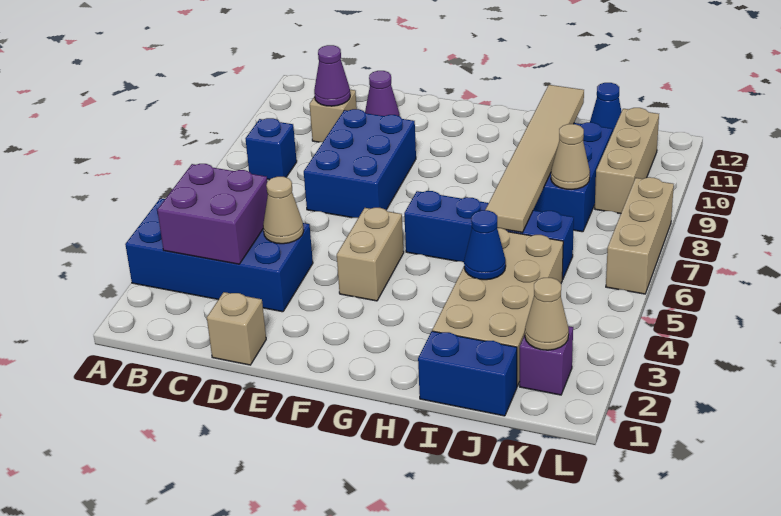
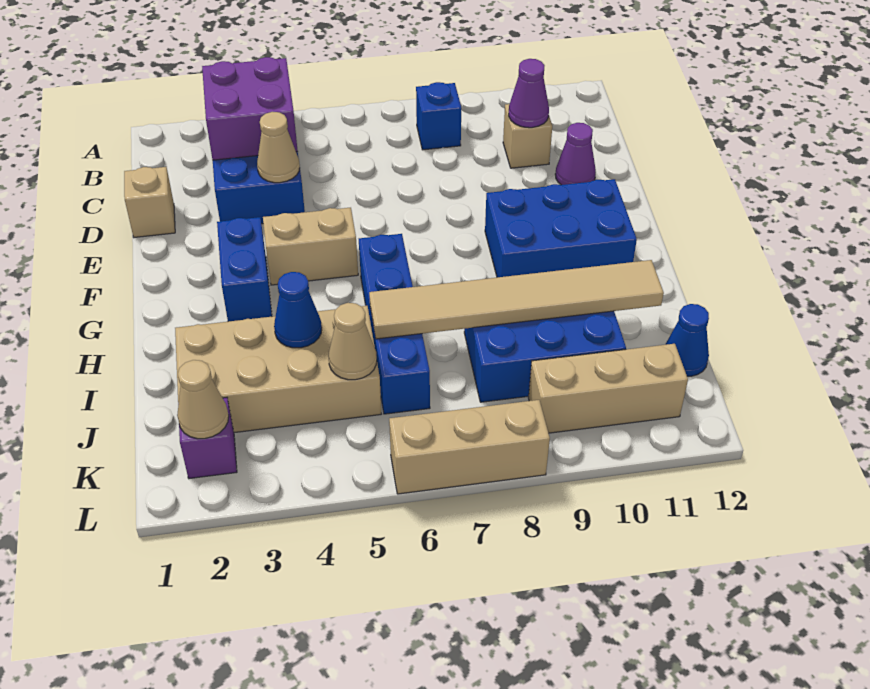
blue 2x3 brick [304,109,416,218] -> blue 2x3 brick moved to [485,179,637,277]
blue 1x2 brick [418,331,517,416] -> blue 1x2 brick moved to [217,217,272,322]
tan 1x1 cone [551,124,590,190] -> tan 1x1 cone moved to [329,303,377,380]

